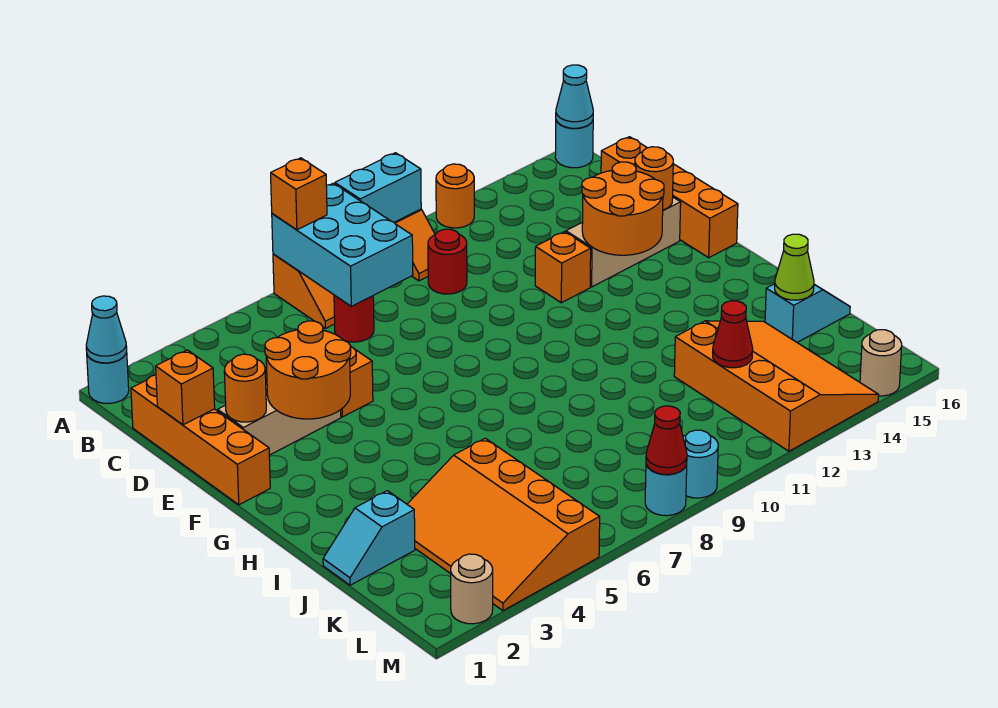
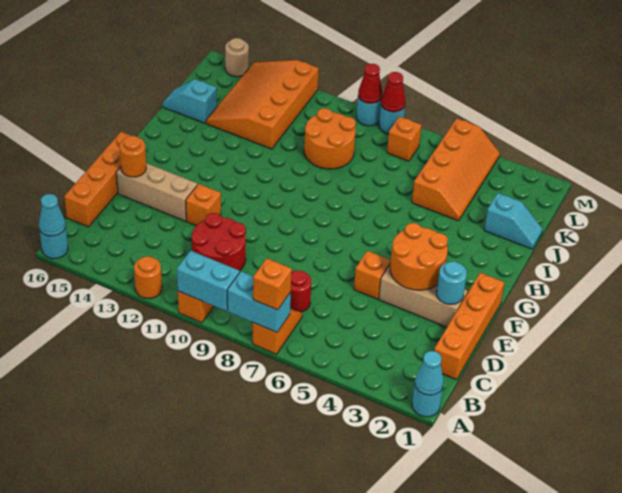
cyan 2x3 brick [272,183,413,306] -> cyan 1x2 brick [227,271,291,333]
red 1x1 round brick [428,229,467,294] -> red 2x2 round brick [191,213,246,271]
orange 1x1 brick [156,350,215,425] -> orange 1x1 brick moved to [387,117,421,161]
orange 1x1 round brick [224,354,266,422] -> cyan 1x1 round brick [437,262,467,304]
orange 2x2 round brick [582,162,664,255] -> orange 2x2 round brick moved to [304,108,356,169]
orange 3x4 slope [407,438,600,611] -> orange 2x4 slope [412,119,500,221]
lime 1x1 cone [775,234,814,300] -> none
red 1x1 cone [713,301,753,368] -> red 1x1 cone moved to [358,64,382,104]
tan 1x1 round brick [451,554,493,624] -> none

